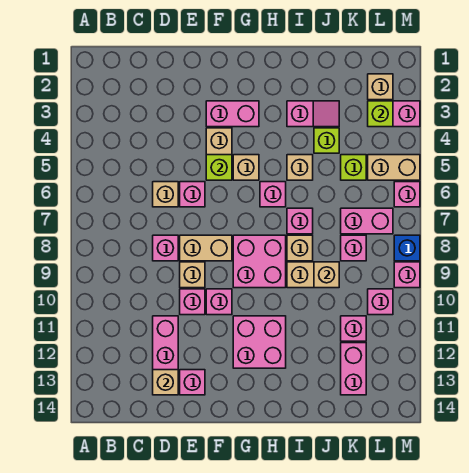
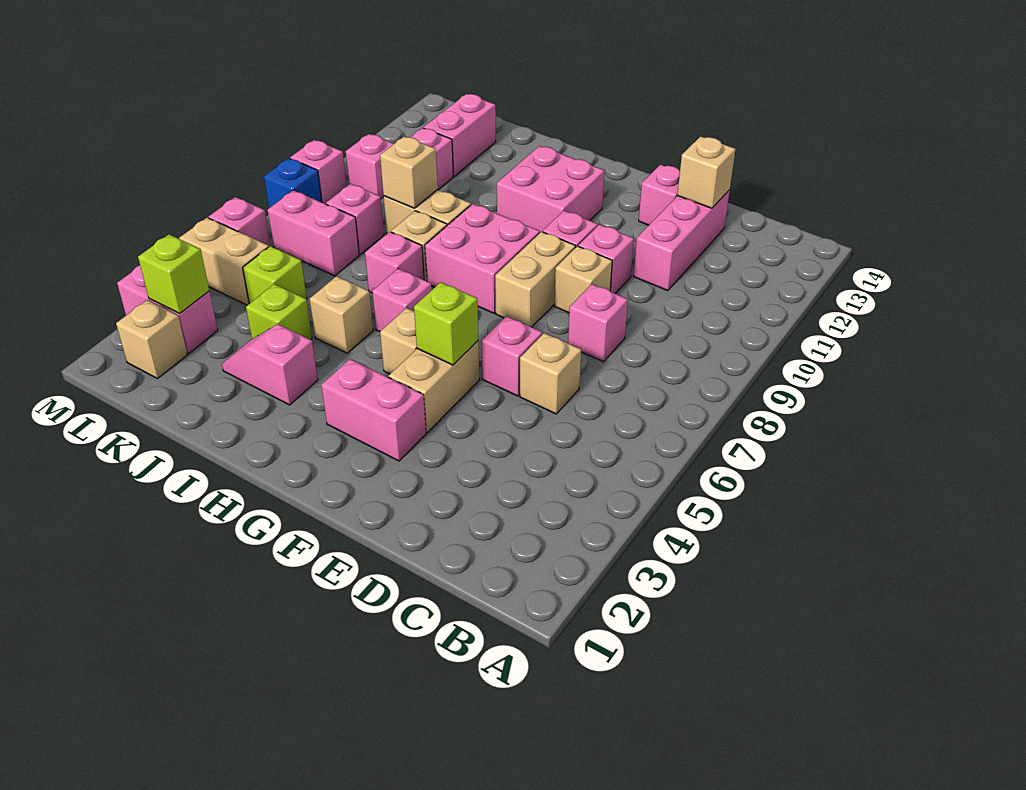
tan 1x2 brick [180,235,232,261] -> tan 1x2 brick turned to [495,232,576,327]

